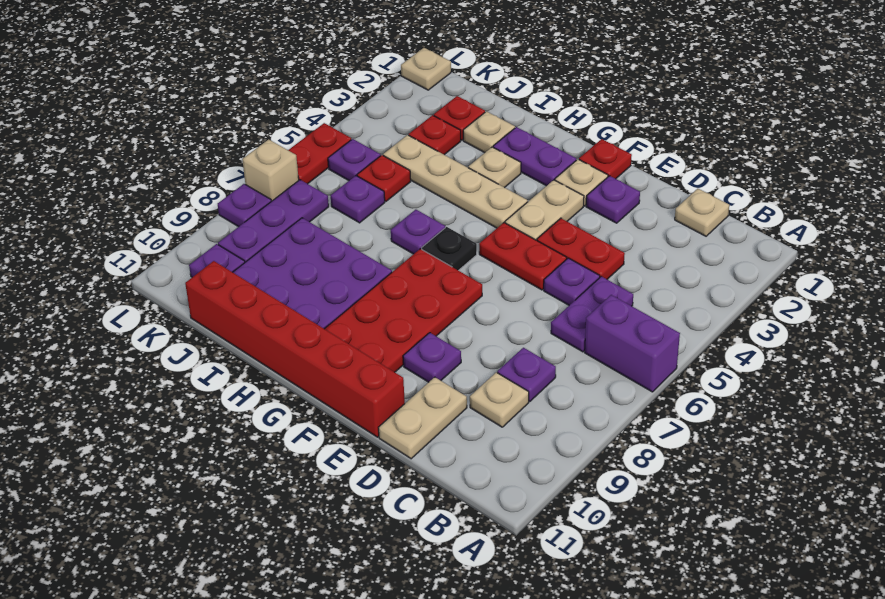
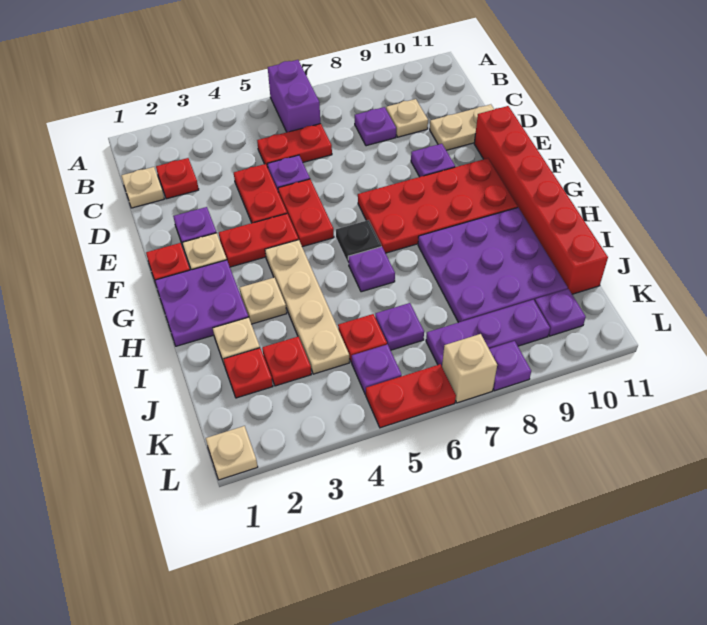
none -> red 1x1 plate [156,158,199,199]
purple 1x2 plate [551,276,633,352] -> red 1x2 plate [257,124,332,167]
tan 1x2 plate [505,180,584,240] -> red 1x2 plate [219,214,298,267]
purple 1x2 plate [493,127,576,186] -> purple 2x2 plate [155,260,248,346]

